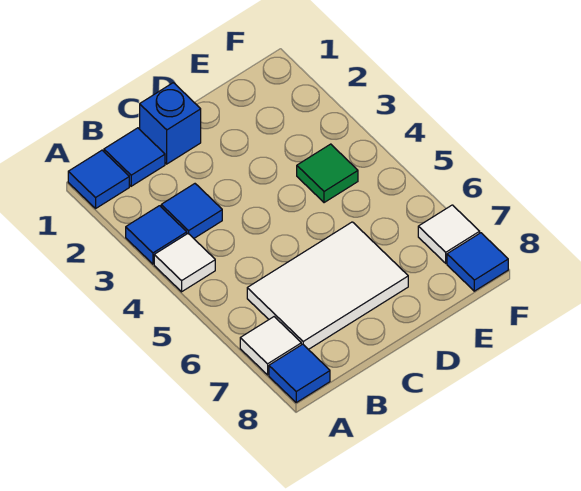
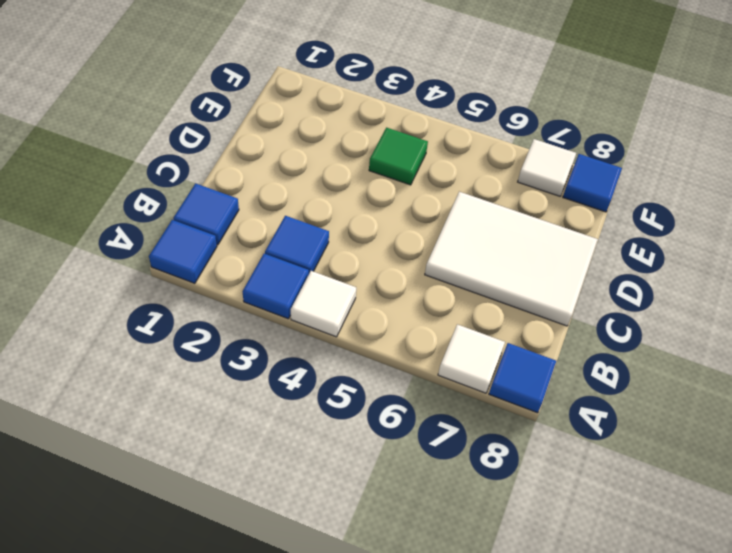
white 2x3 tile [247,222,408,350] -> white 2x3 tile turned to [425,192,598,326]
blue 1x1 brick [140,83,201,164] -> none

